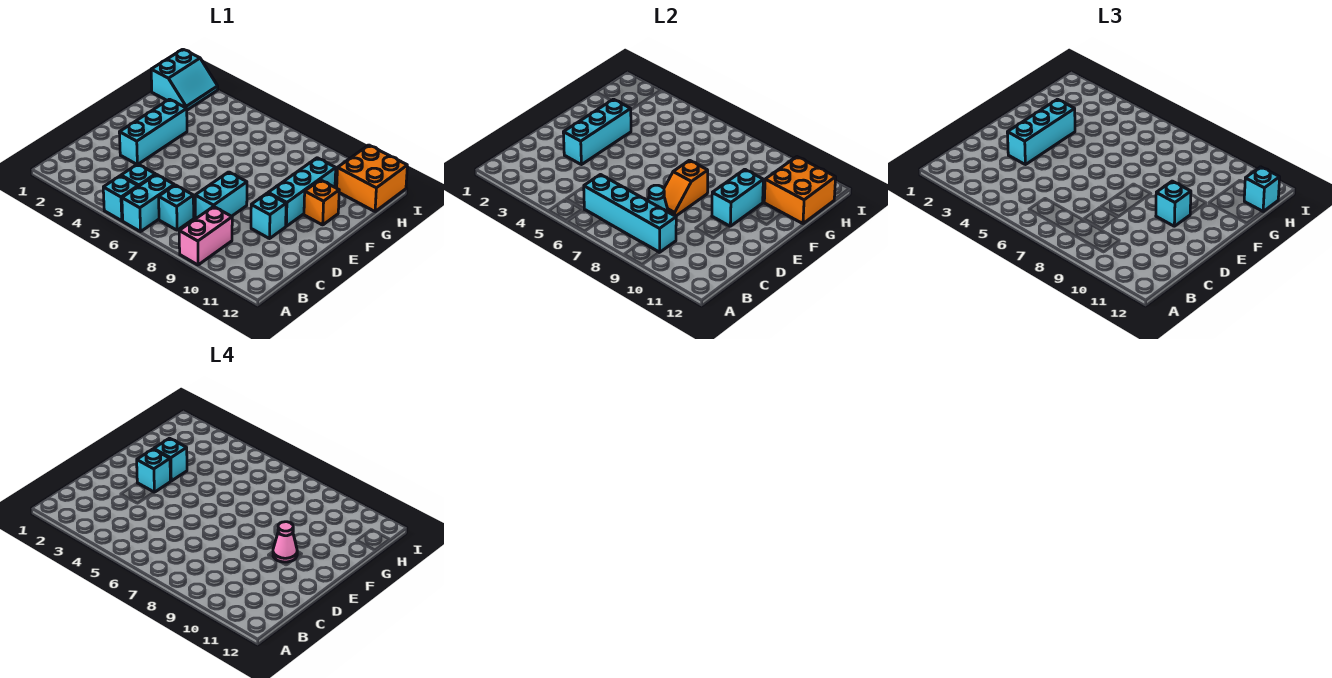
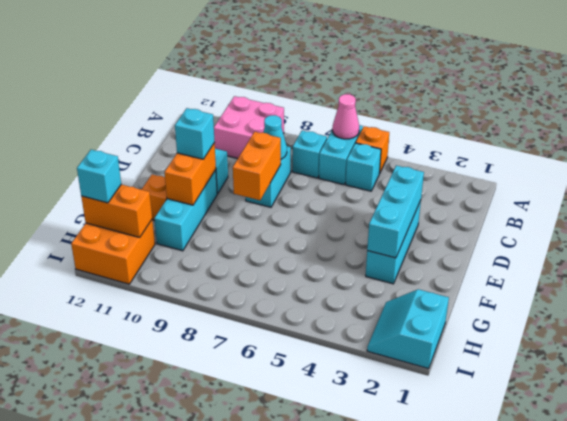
cyan 1x1 brick [103,176,138,221] -> orange 1x1 brick [356,126,389,172]
pink 1x2 brick [179,206,232,265] -> pink 2x2 brick [214,96,284,159]
cyan 1x4 brick [584,175,676,252] -> none
cyan 1x3 brick [1007,99,1075,165] -> none
orange 1x2 slope [664,160,708,216] -> orange 1x2 brick [233,132,281,200]
cyan 1x1 brick [137,449,170,492] -> none
cyan 1x2 brick [712,169,763,226] -> orange 1x2 brick [165,143,216,205]
pink 1x1 cone [273,522,297,562] -> pink 1x1 cone moved to [332,94,359,139]
cyan 1x1 brick [154,438,187,481] -> none
orange 2x2 brick [764,157,836,224] -> orange 1x2 brick [81,184,152,237]

